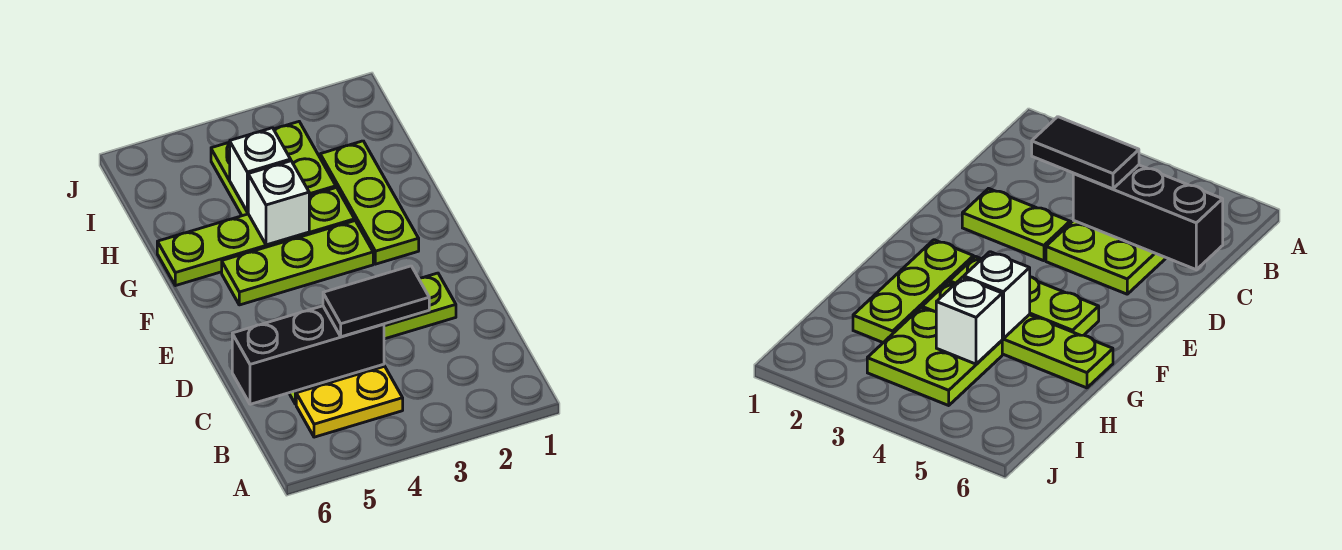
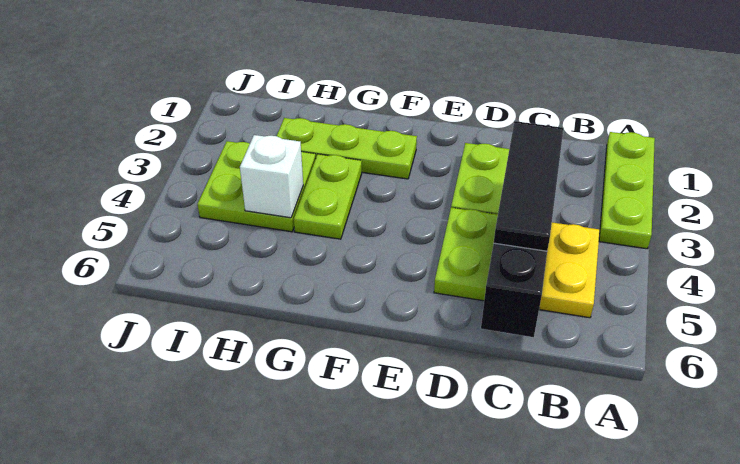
black 1x2 tile [323,266,429,337] -> black 1x3 tile [494,121,564,251]
lime 1x3 plate [222,221,373,305] -> lime 1x3 plate moved to [599,132,655,249]
lime 1x4 plate [157,188,355,286] -> lime 1x2 plate [294,154,362,239]
white 1x1 brick [248,161,309,245] -> none

